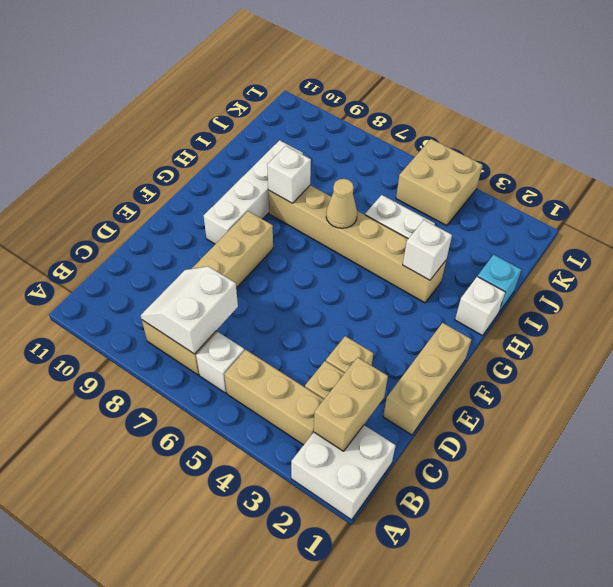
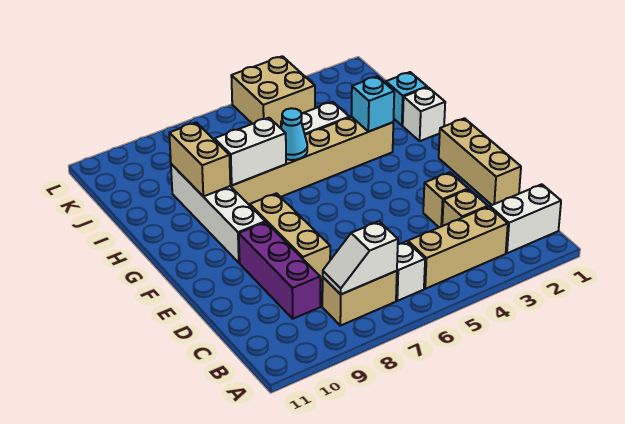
white 2x2 brick [291,425,396,520] -> white 1x2 brick [490,184,561,253]
tan 1x2 brick [314,357,388,451] -> tan 1x2 brick moved to [169,122,230,196]
white 2x2 slope [141,266,238,354] -> white 1x2 slope [323,222,398,294]
none -> purple 1x3 brick [239,222,320,319]
white 1x1 brick [403,220,452,280] -> cyan 1x1 brick [351,77,394,132]
tan 1x1 cone [326,179,357,228] -> cyan 1x1 cone [281,108,307,160]
white 1x1 brick [267,146,311,203] -> white 1x2 brick [215,118,286,185]

